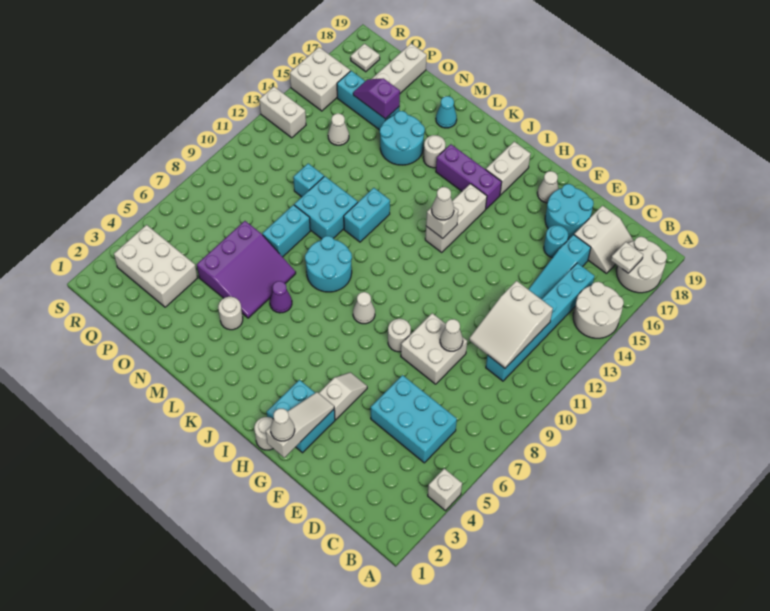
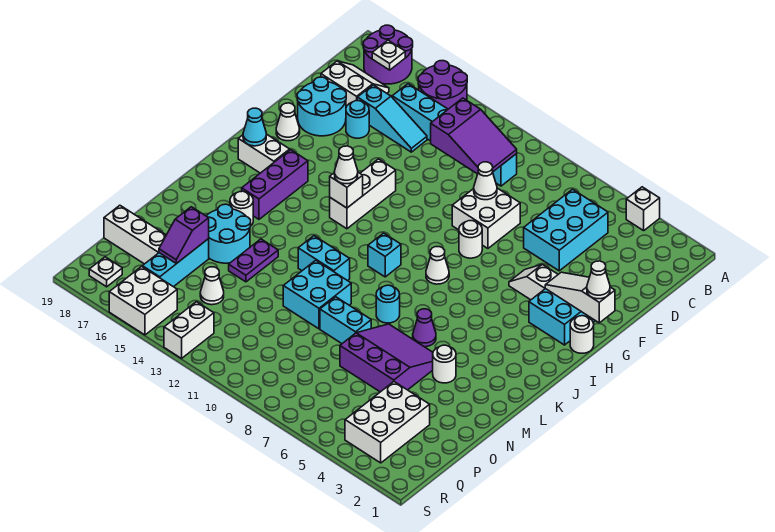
white 2x2 round brick [573,282,624,338] -> purple 2x2 round brick [418,61,467,109]
white 2x2 round brick [616,237,667,293] -> purple 2x2 round brick [363,25,413,84]
white 2x3 slope [469,281,553,368] -> purple 2x3 slope [431,98,517,174]
white 1x3 brick [425,184,487,252] -> white 1x3 brick turned to [330,159,396,229]
cyan 2x2 round brick [305,236,352,292] -> cyan 1x1 round brick [376,285,400,323]
none -> purple 1x2 plate [229,239,278,282]
cyan 1x1 cone [436,96,457,128] -> cyan 1x1 cone moved to [243,108,266,146]
cyan 1x1 brick [293,163,324,197] -> cyan 1x1 brick moved to [368,233,401,277]

